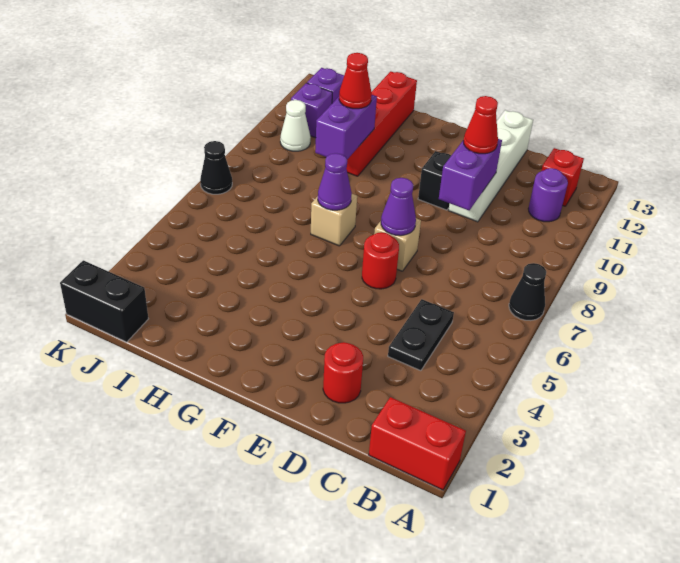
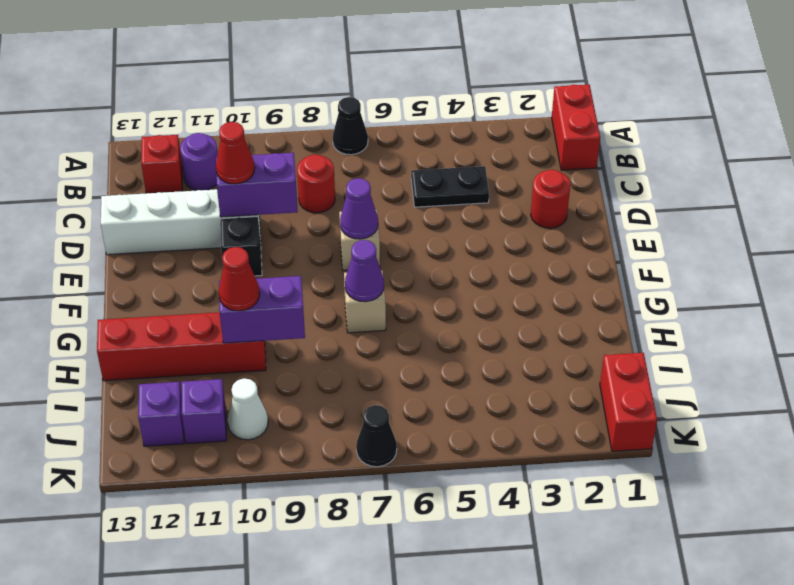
red 1x1 round brick [362,232,399,289] -> red 1x1 round brick moved to [297,154,335,213]
black 1x2 brick [60,260,148,342] -> red 1x2 brick [600,353,657,451]

